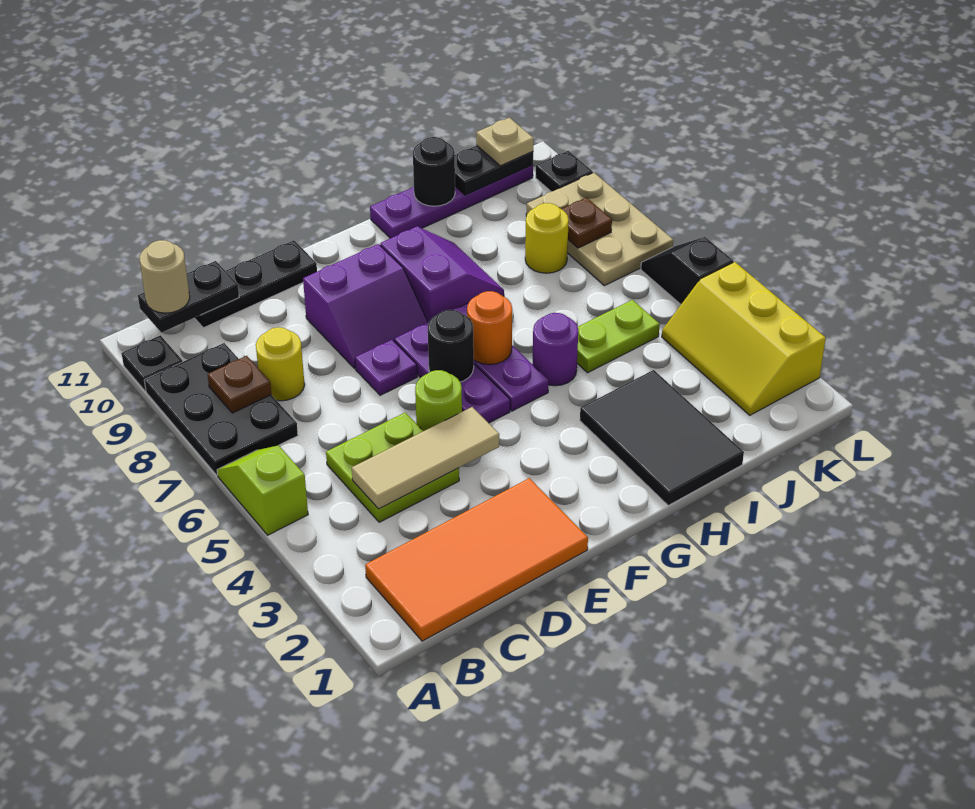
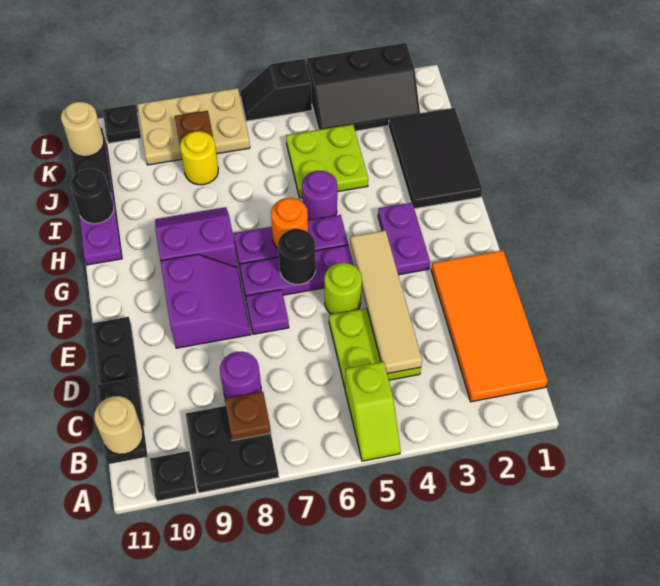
lime 1x2 slope [217,445,308,535] -> lime 1x2 slope turned to [345,362,401,461]
black 2x3 plate [144,343,298,475] -> black 2x2 plate [186,406,279,493]
tan 1x3 tile [352,407,499,509] -> tan 1x4 tile [350,230,422,374]
yellow 1x1 round brick [256,327,305,401] -> purple 1x1 round brick [220,352,261,398]
none -> purple 1x2 plate [378,203,430,275]
black 2x3 tile [580,370,744,505] -> black 2x3 tile turned to [388,108,483,209]
lime 1x2 plate [577,300,660,373] -> lime 2x2 plate [286,124,368,198]
yellow 2x3 slope [662,262,826,415] -> black 2x3 slope [307,43,420,131]
tan 1x1 plate [476,118,534,166] -> tan 1x1 round brick [61,102,104,157]

